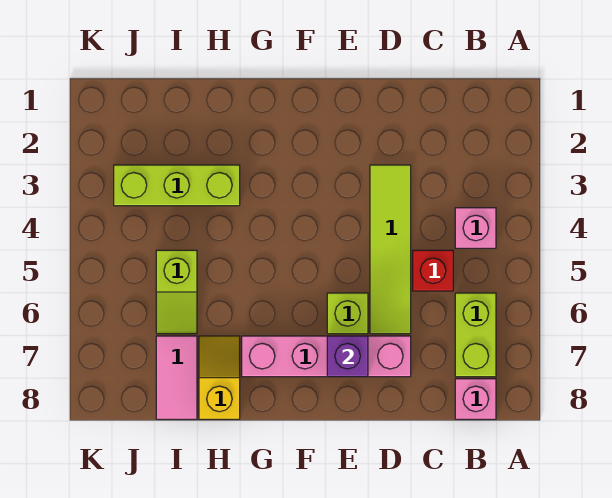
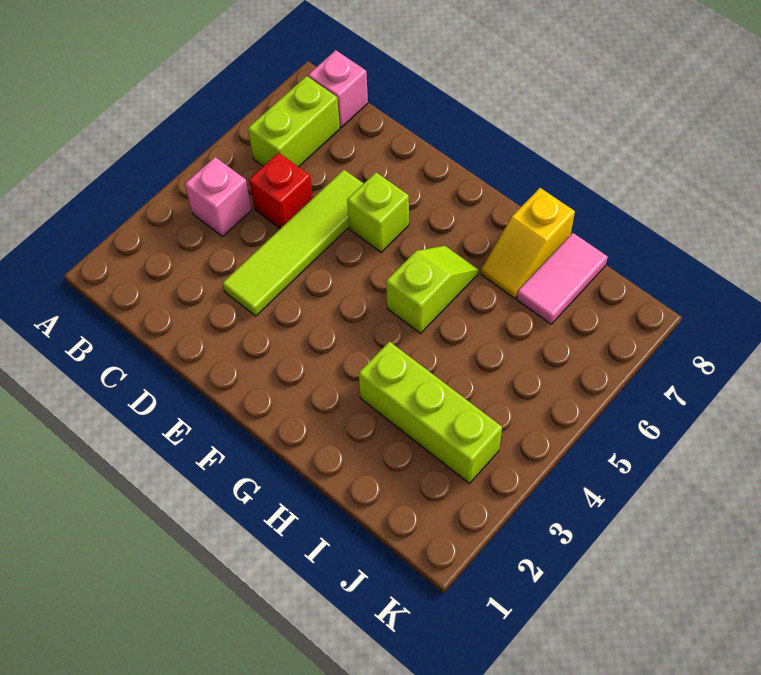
pink 1x4 brick [242,336,411,377] -> none
purple 1x1 brick [327,336,368,377] -> none
lime 1x2 slope [156,250,197,334] -> lime 1x2 slope moved to [386,246,478,333]

